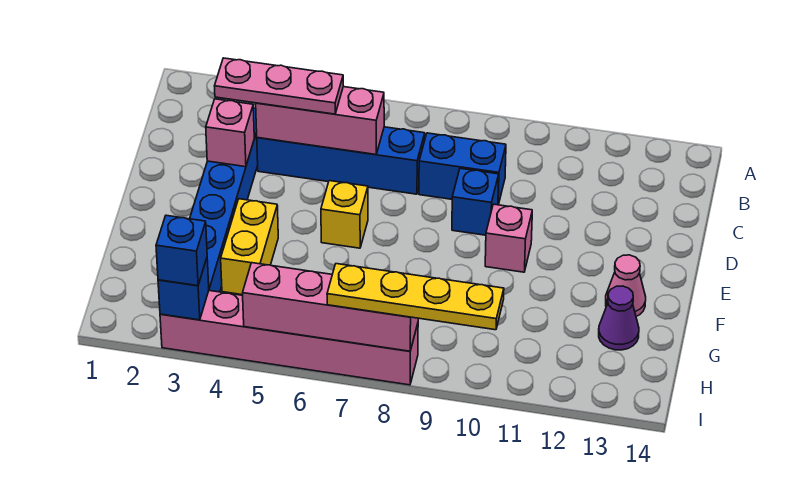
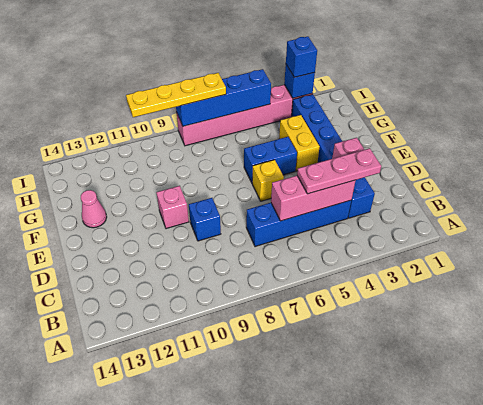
blue 1x2 brick [419,133,506,205] -> blue 1x2 brick moved to [244,137,297,183]
purple 1x1 cone [599,286,639,350] -> none
pink 1x4 brick [243,263,418,351] -> blue 1x4 brick [176,69,271,126]

